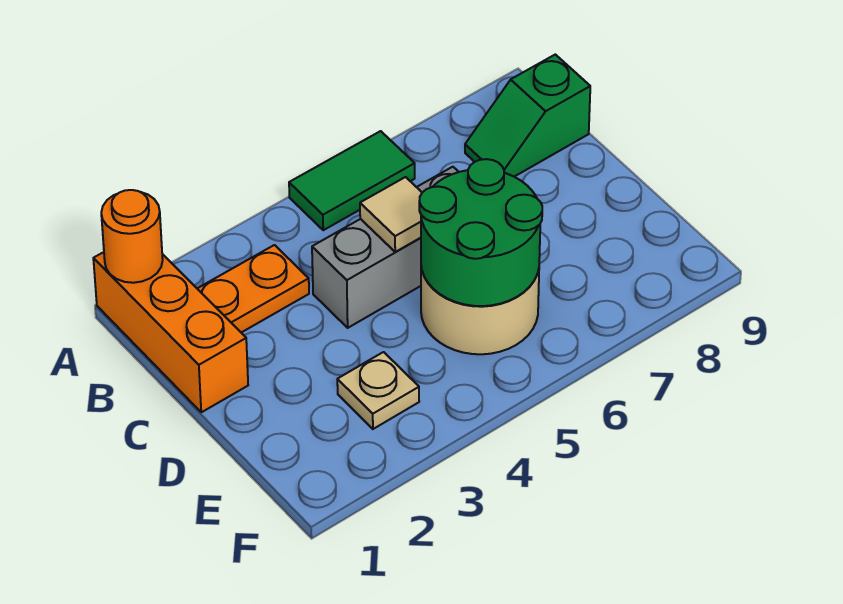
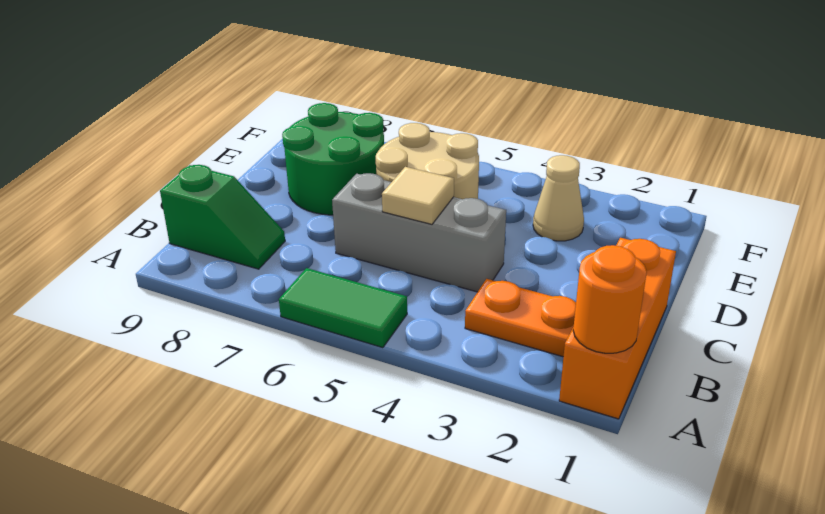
green 2x2 round brick [419,159,542,306] -> green 2x2 round brick moved to [282,103,384,215]
tan 1x1 plate [337,352,419,429] -> tan 1x1 cone [533,155,584,241]

